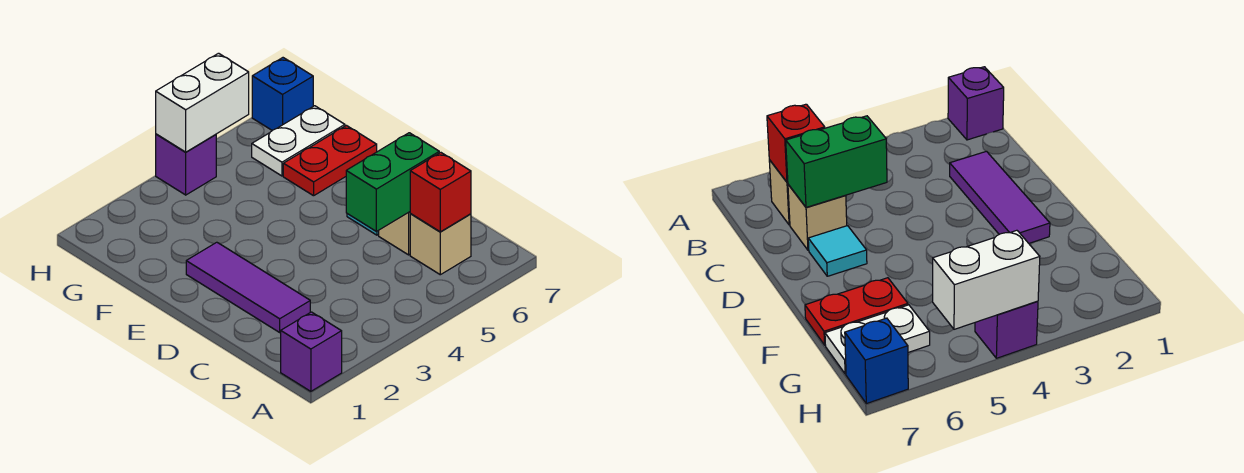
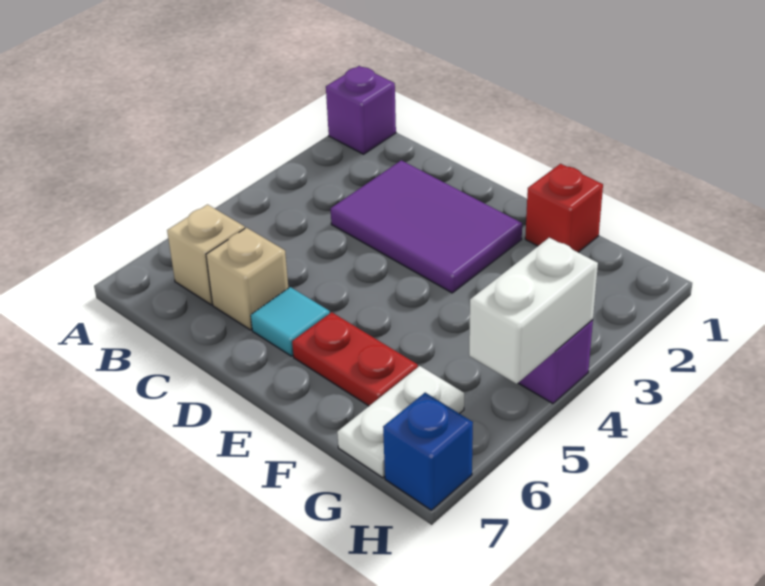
red 1x1 brick [410,153,471,232] -> red 1x1 brick moved to [525,164,603,252]
purple 1x3 tile [186,242,310,332] -> purple 2x3 tile [331,160,522,293]
green 1x2 brick [346,133,439,231] -> none
red 1x2 plate [283,126,377,196] -> red 1x2 plate turned to [292,312,418,406]

